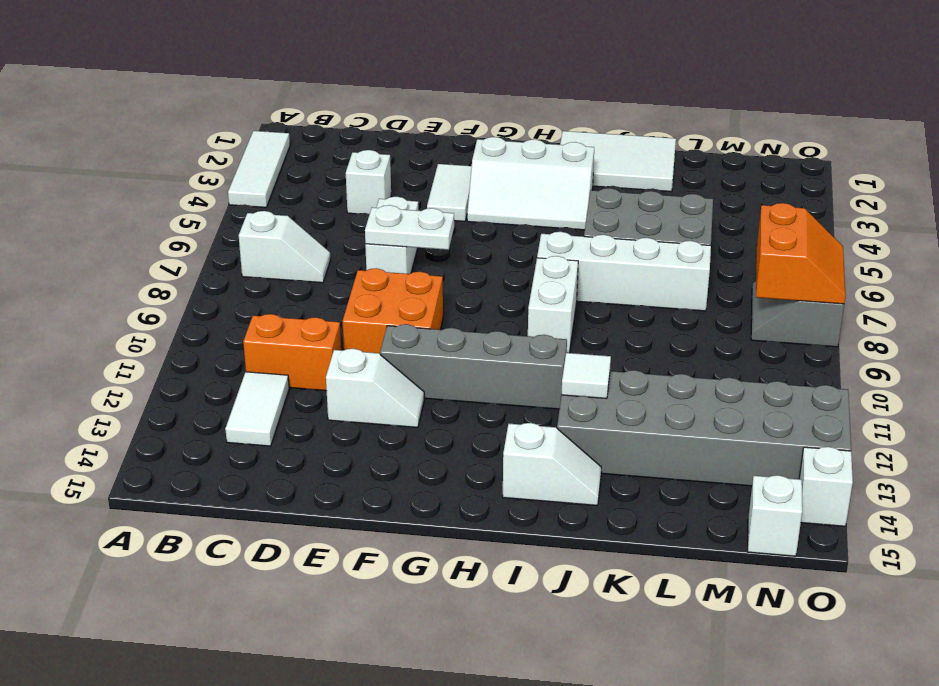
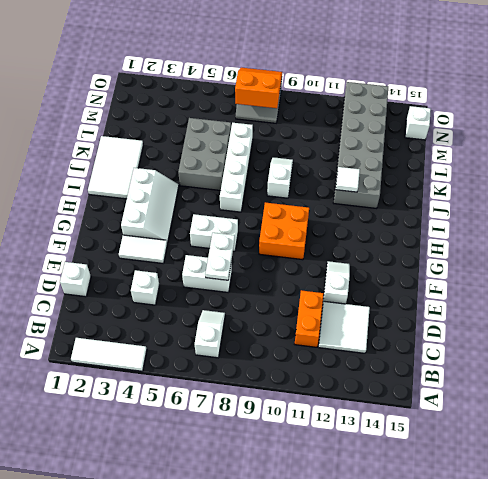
white 1x2 tile [225,372,289,446] -> white 2x2 tile [318,301,370,353]
orange 2x2 brick [342,268,443,354] -> orange 2x2 brick moved to [259,202,309,260]
grey 1x4 brick [380,324,567,409] -> none
white 1x2 brick [528,256,578,353] -> white 1x2 brick moved to [190,214,238,251]
white 1x2 slope [503,423,601,505] -> white 1x2 slope moved to [267,157,293,198]
white 1x1 brick [799,447,853,526] -> white 1x1 brick moved to [60,262,91,297]

